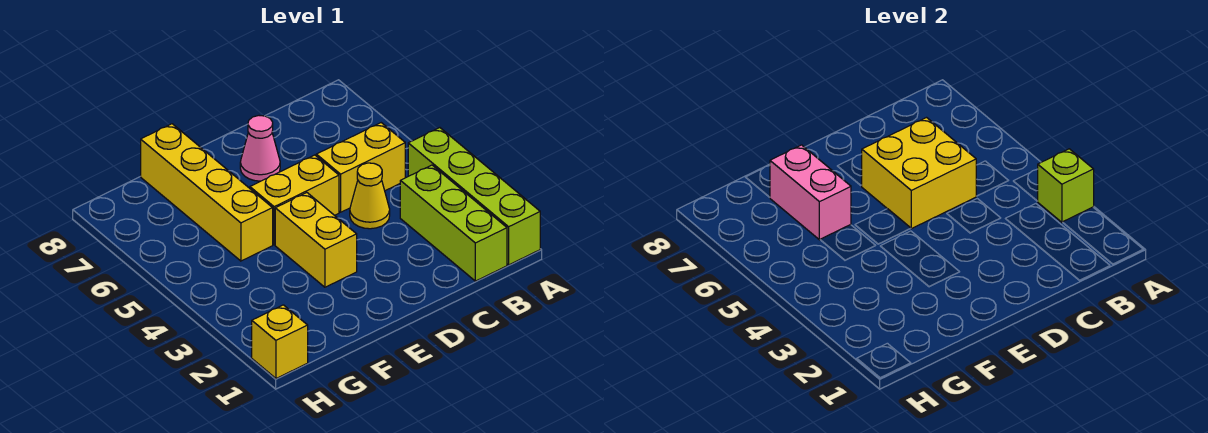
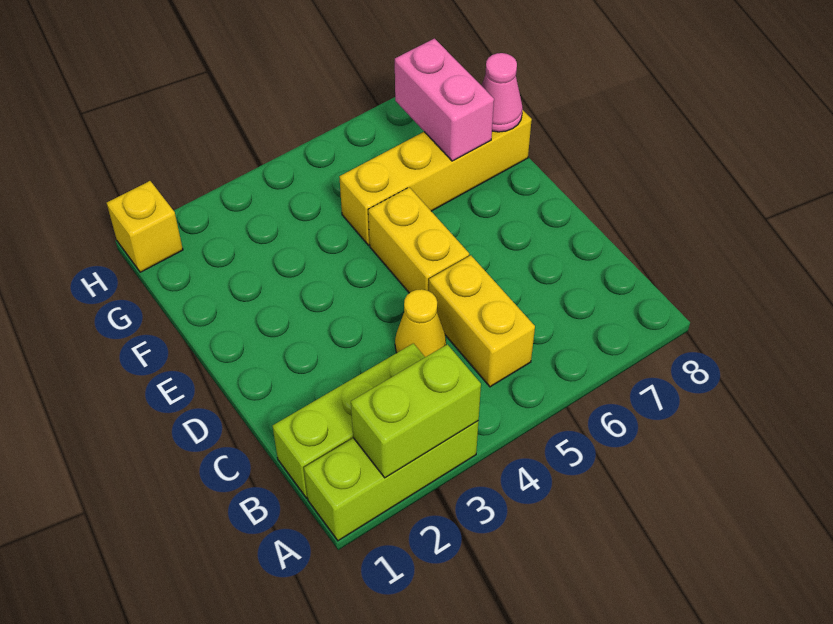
lime 1x4 brick [408,128,540,265] -> lime 1x3 brick [304,421,478,541]
lime 1x1 brick [1038,149,1094,222] -> lime 1x2 brick [351,344,481,478]
yellow 2x2 brick [862,118,976,229] -> none
pink 1x1 cone [240,116,280,181] -> pink 1x1 cone moved to [482,53,523,132]
yellow 1x2 brick [275,193,357,287] -> none
pink 1x2 brick [770,145,851,240] -> pink 1x2 brick turned to [395,39,494,161]

